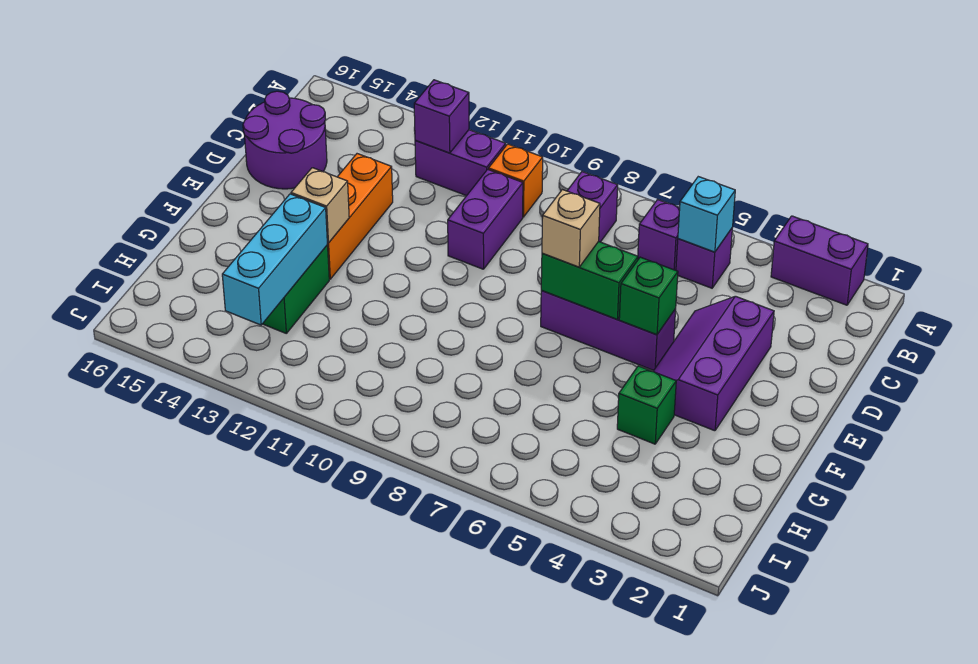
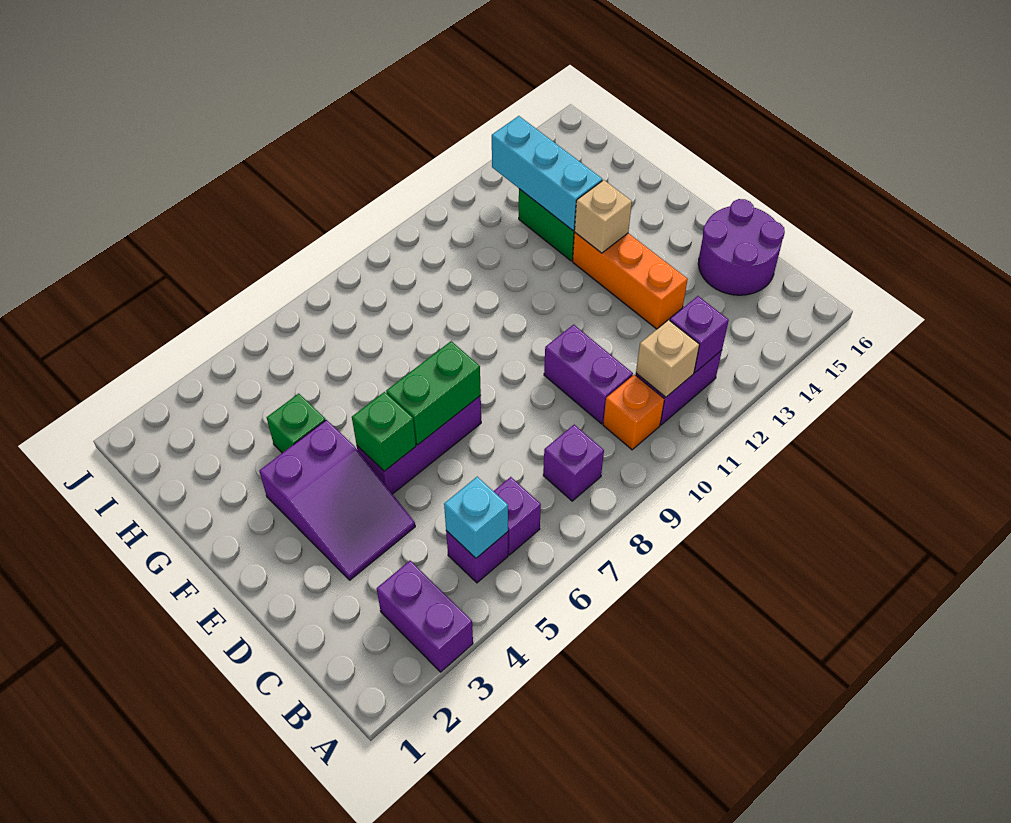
purple 1x2 brick [771,216,868,305] -> purple 1x2 brick turned to [377,561,473,672]
purple 2x3 slope [653,296,774,431] -> purple 2x3 slope turned to [259,420,415,580]
tan 1x1 brick [542,190,600,267] -> tan 1x1 brick moved to [636,320,699,397]

